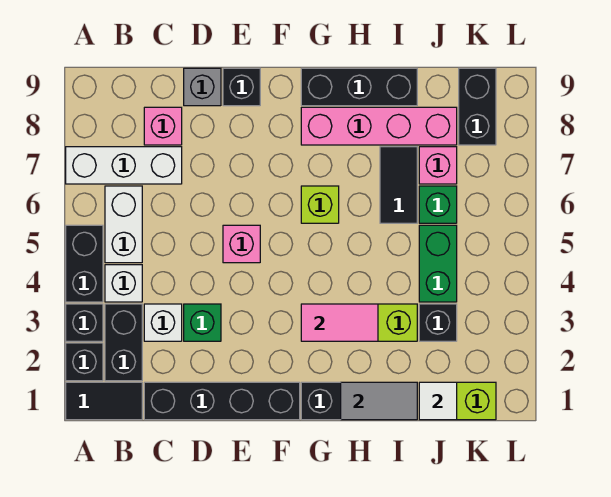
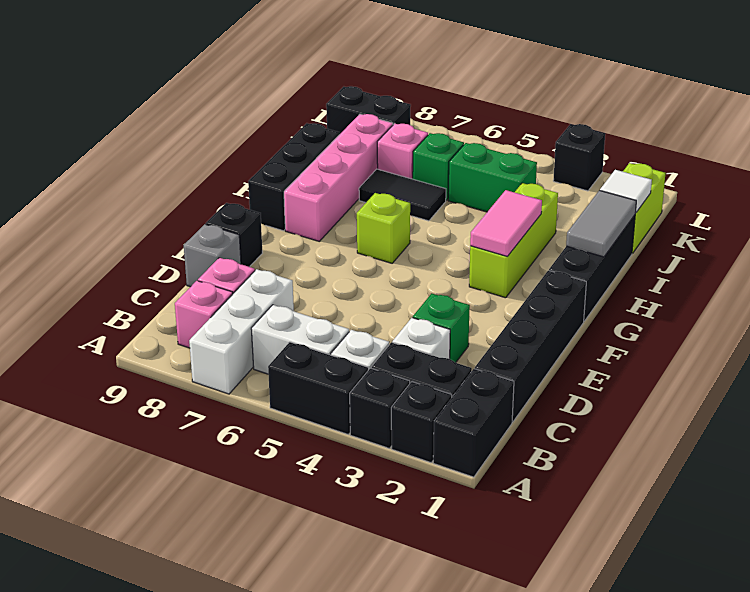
black 1x2 tile [66,382,142,420] -> black 1x2 brick [433,369,514,477]
pink 1x1 brick [223,225,260,263] -> pink 1x1 brick moved to [175,281,233,348]
black 1x1 brick [419,304,457,341] -> black 1x1 brick moved to [553,124,605,191]

